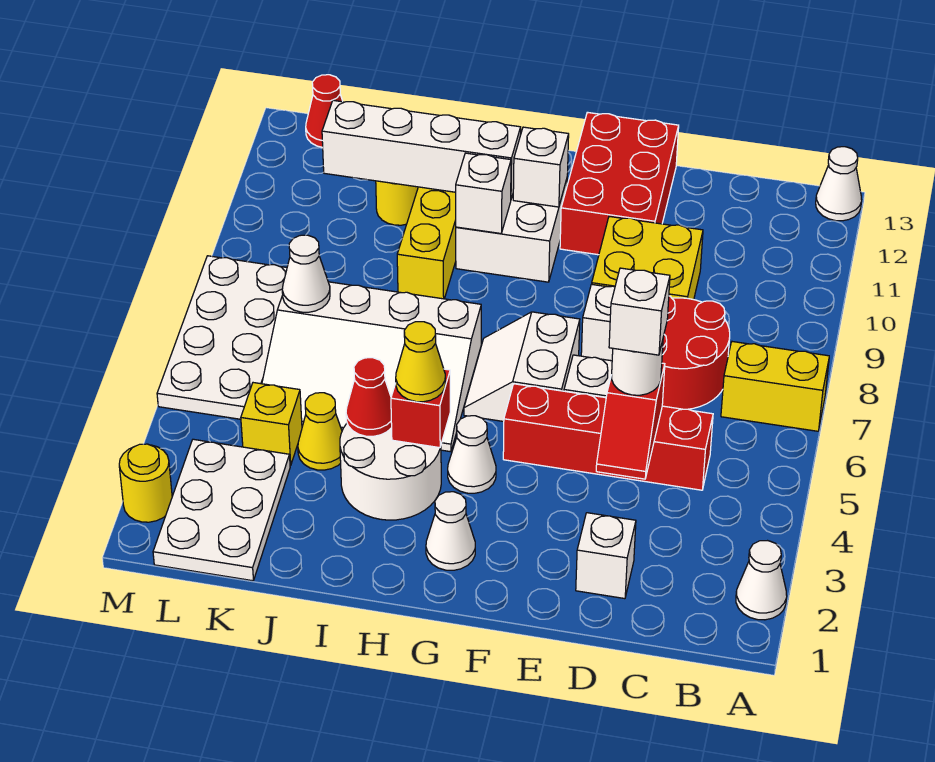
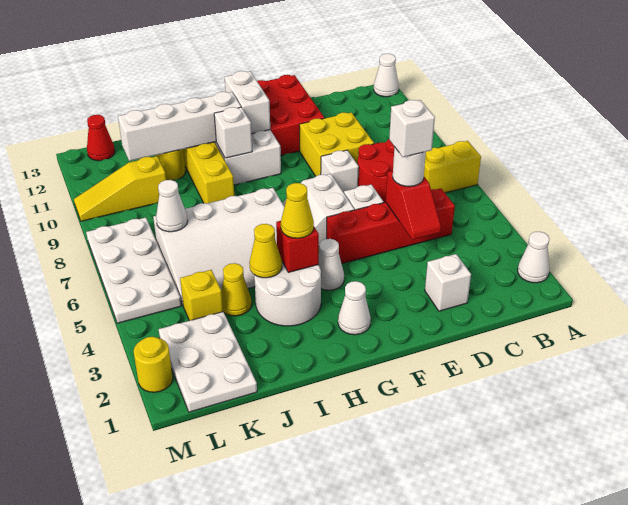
white 1x1 brick [513,127,569,207] -> white 1x2 brick [225,71,270,134]
red 1x1 cone [346,358,392,436] -> yellow 1x1 cone [249,224,282,278]
none -> yellow 1x3 slope [74,156,166,221]

